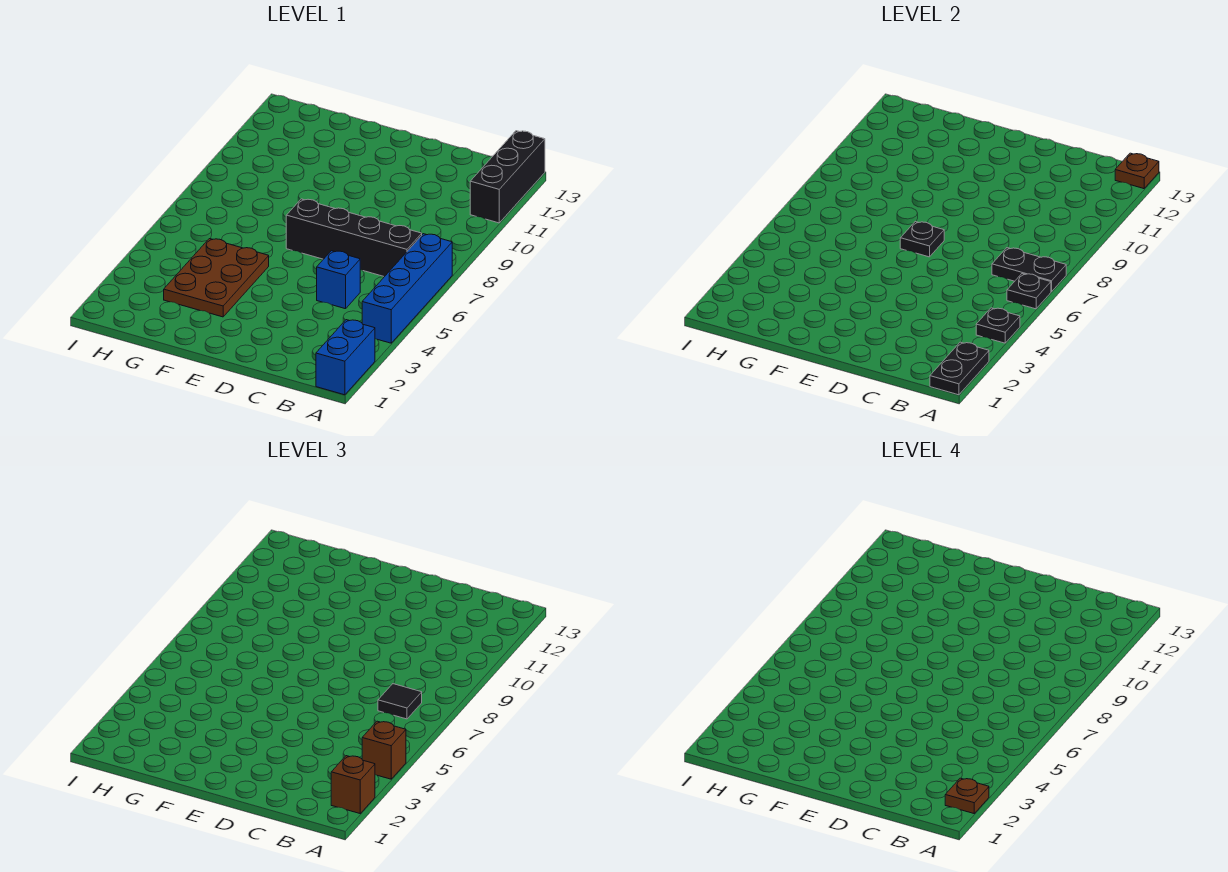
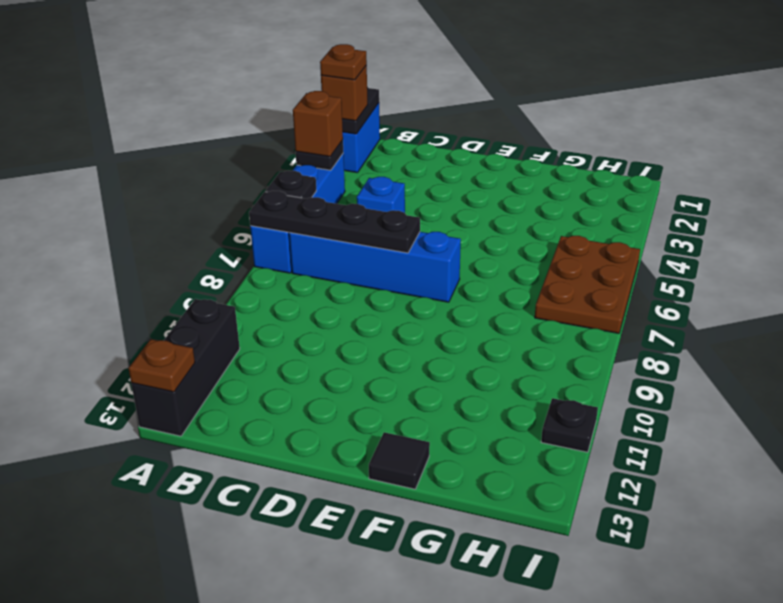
black 1x2 plate [992,248,1066,292] -> black 1x4 plate [249,191,420,253]
black 1x4 brick [286,199,422,277] -> blue 1x4 brick [289,232,461,302]
black 1x1 tile [378,684,422,719] -> black 1x1 tile moved to [369,432,430,489]
black 1x1 plate [900,222,944,257] -> black 1x1 plate moved to [541,398,598,452]
brown 2x3 plate [164,239,269,317] -> brown 2x3 plate moved to [535,236,640,333]

